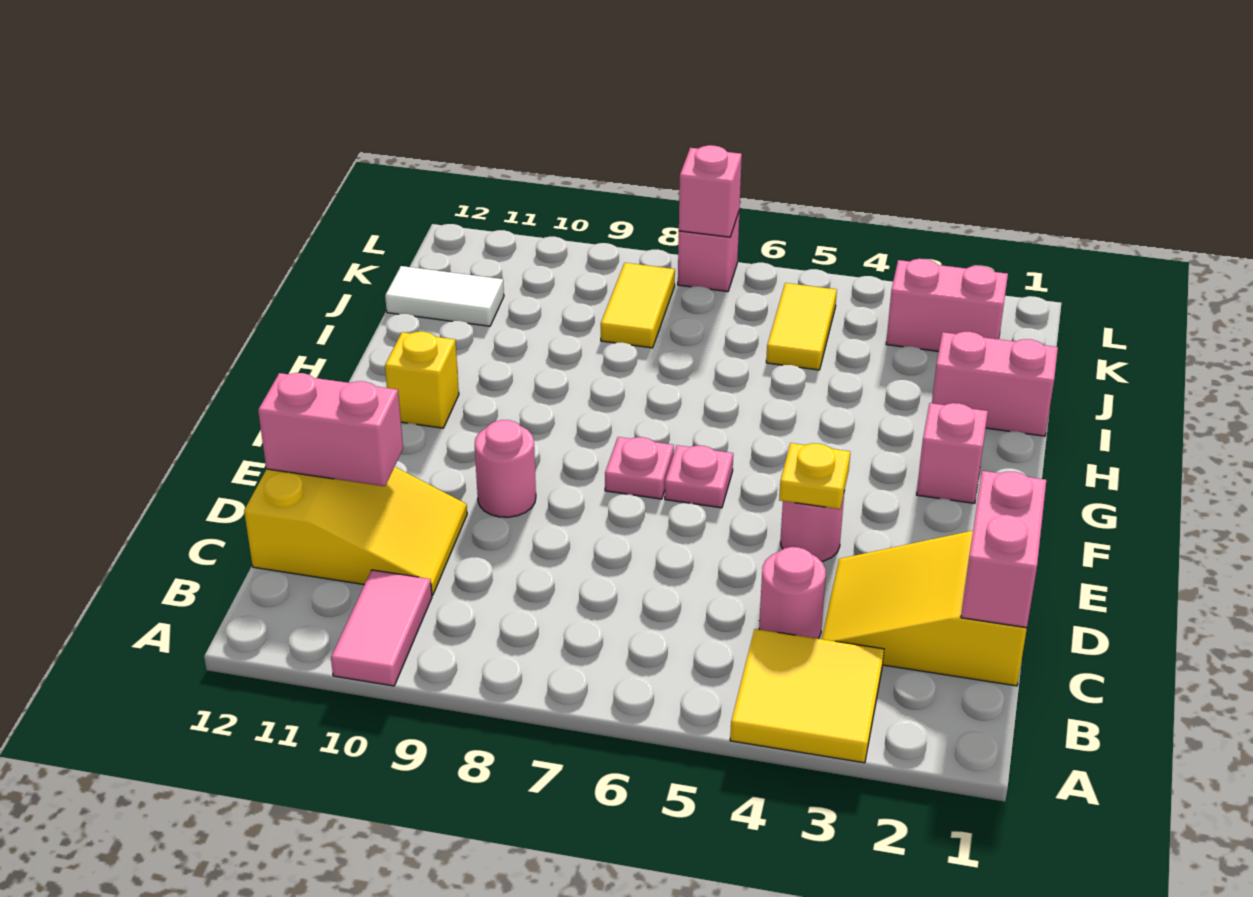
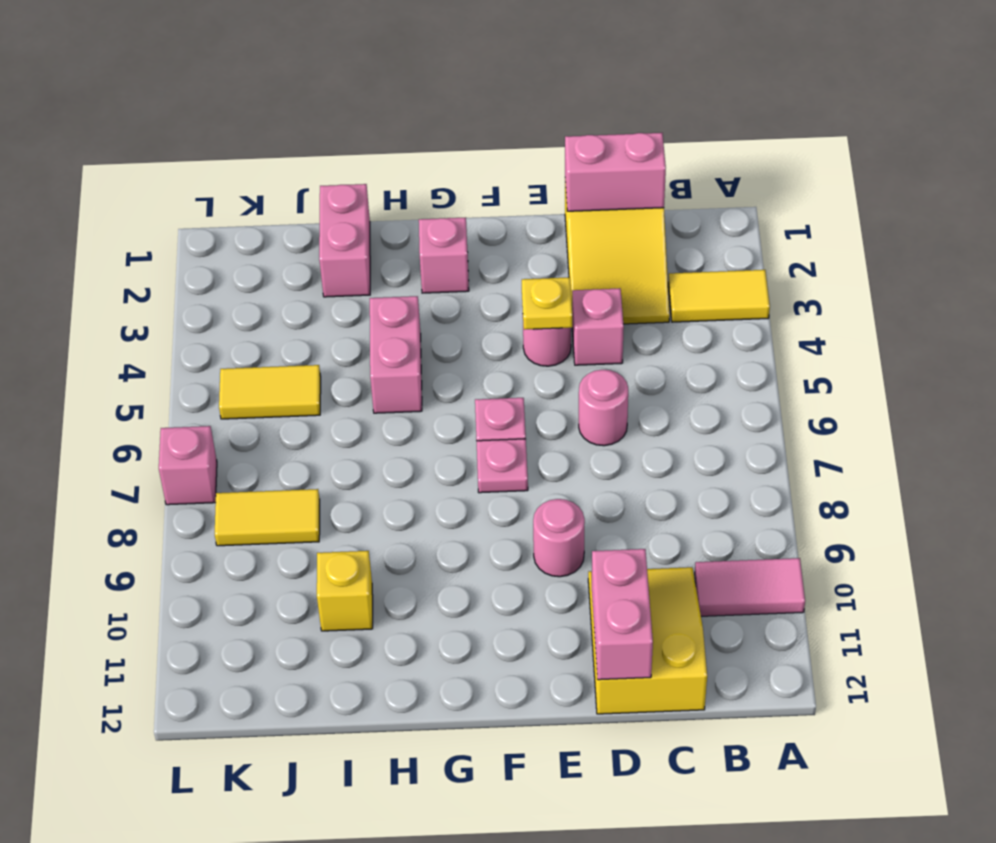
yellow 2x2 tile [730,629,884,763] -> yellow 1x2 tile [668,270,770,322]
pink 1x1 round brick [759,547,826,639] -> pink 1x1 round brick moved to [579,370,628,446]
yellow 1x1 brick [385,332,459,428] -> yellow 1x1 brick moved to [317,551,373,631]
white 1x2 tile [385,266,504,326] -> none
pink 1x2 brick [886,259,1008,351] -> pink 1x2 brick moved to [370,296,422,413]
pink 1x1 brick [679,145,742,237] -> pink 1x1 brick moved to [572,288,624,365]

